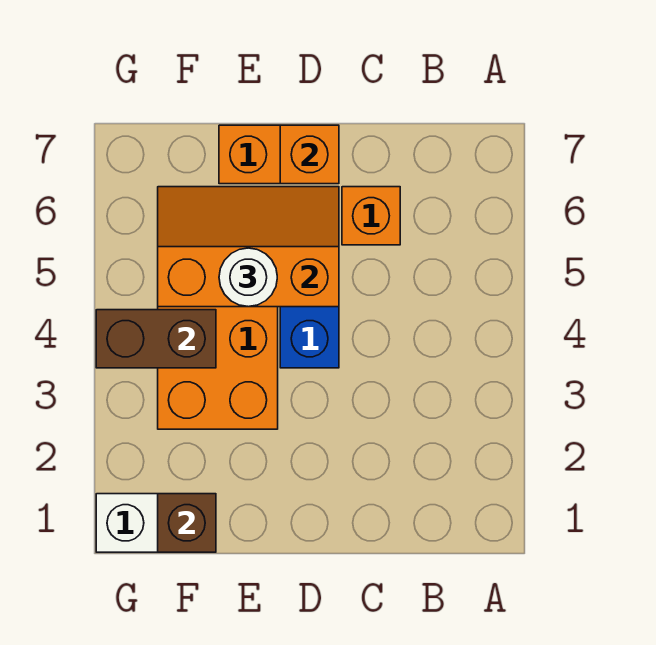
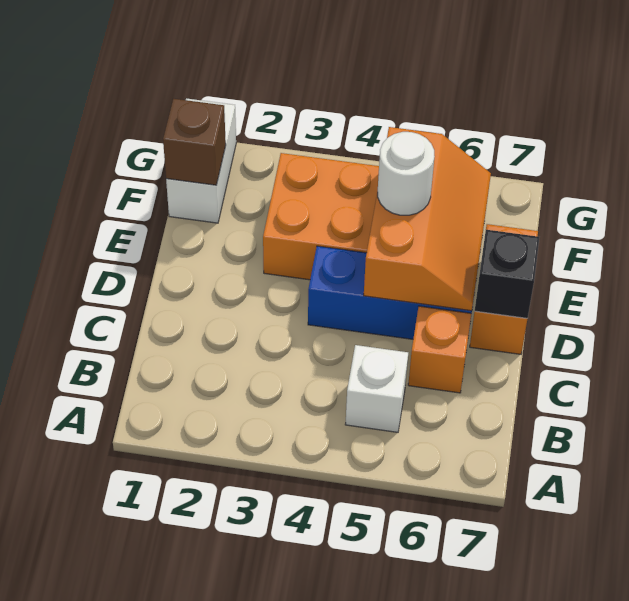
none -> white 1x1 brick [345,345,408,432]
orange 1x1 brick [280,125,339,184] -> black 1x1 brick [475,230,539,318]
brown 1x2 brick [96,310,216,368] -> none

